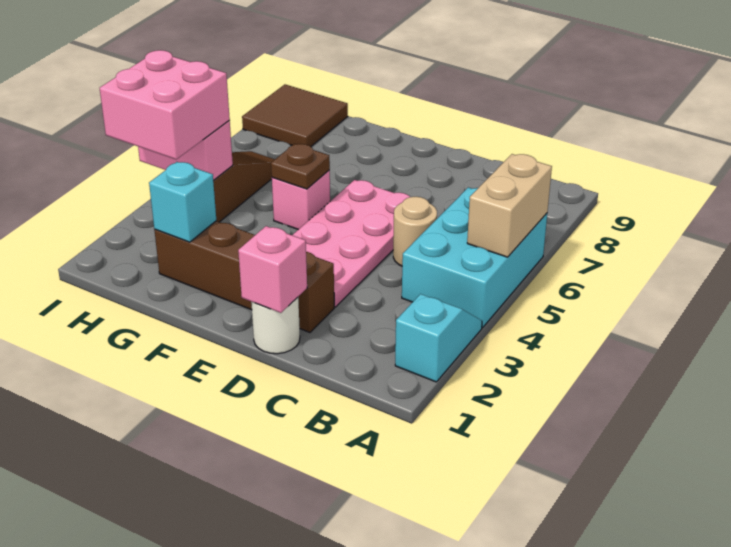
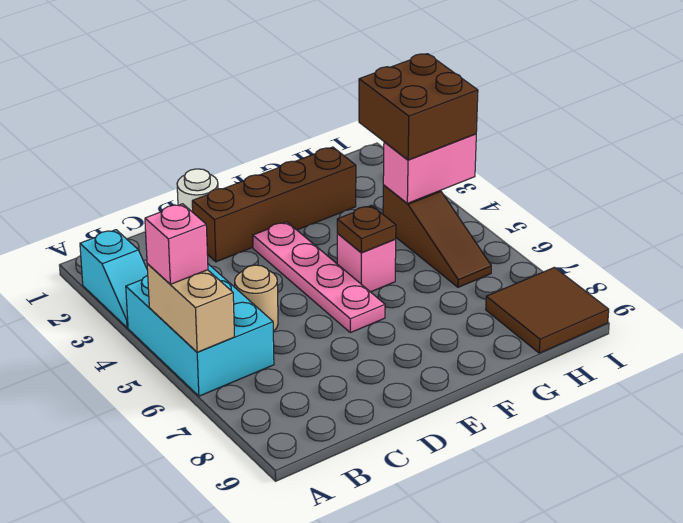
pink 1x1 brick [238,226,307,313] -> pink 1x1 brick moved to [145,204,208,284]
pink 2x4 plate [293,180,410,307] -> pink 1x4 plate [253,222,385,333]
cyan 1x1 brick [149,162,216,242] -> none
pink 2x2 brick [100,50,230,159] -> brown 2x2 brick [359,54,478,160]

